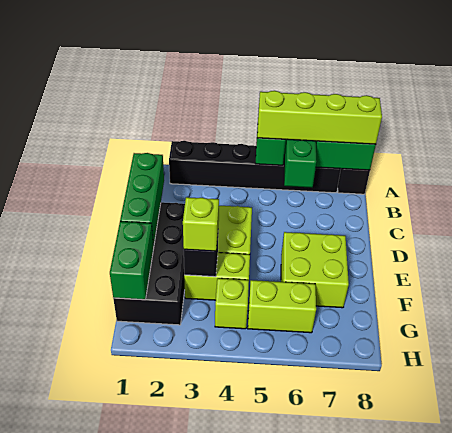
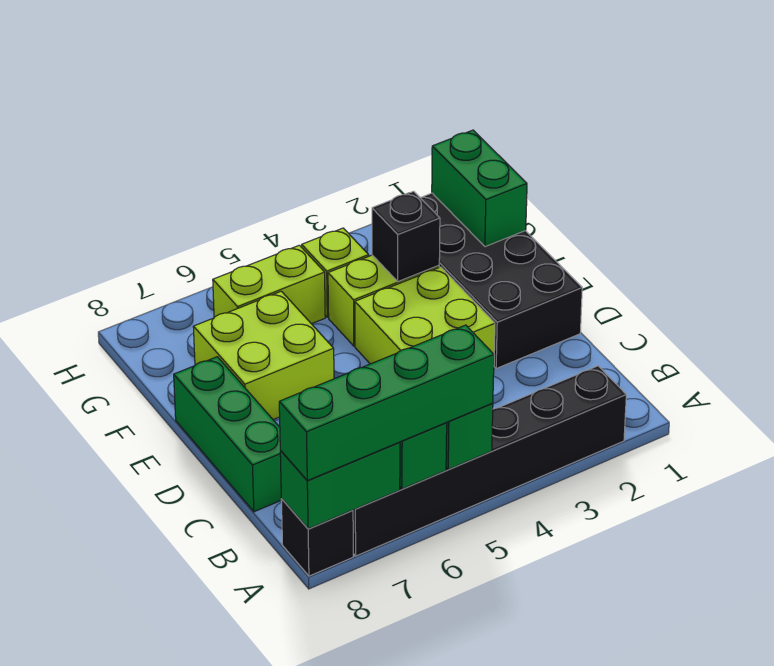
lime 1x4 brick [257,91,382,144] -> green 1x4 brick [279,325,494,481]
green 1x3 brick [120,153,164,247] -> green 1x3 brick moved to [174,357,282,512]
lime 1x1 brick [183,197,219,251] -> none

